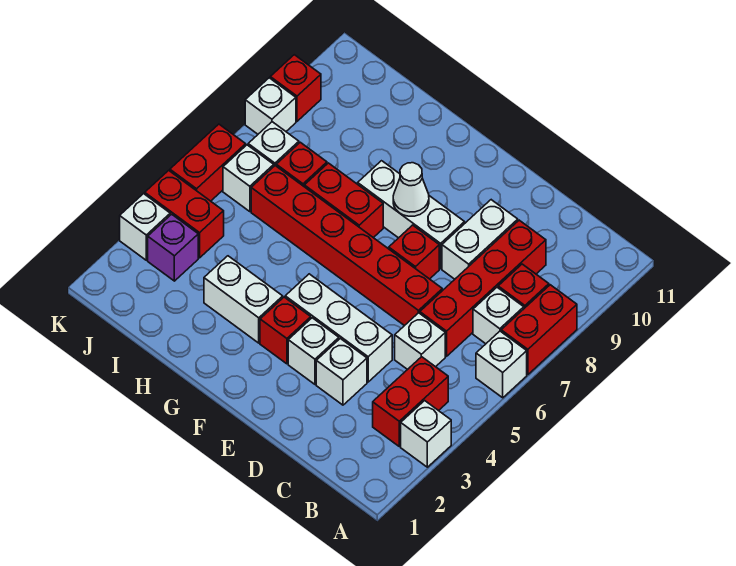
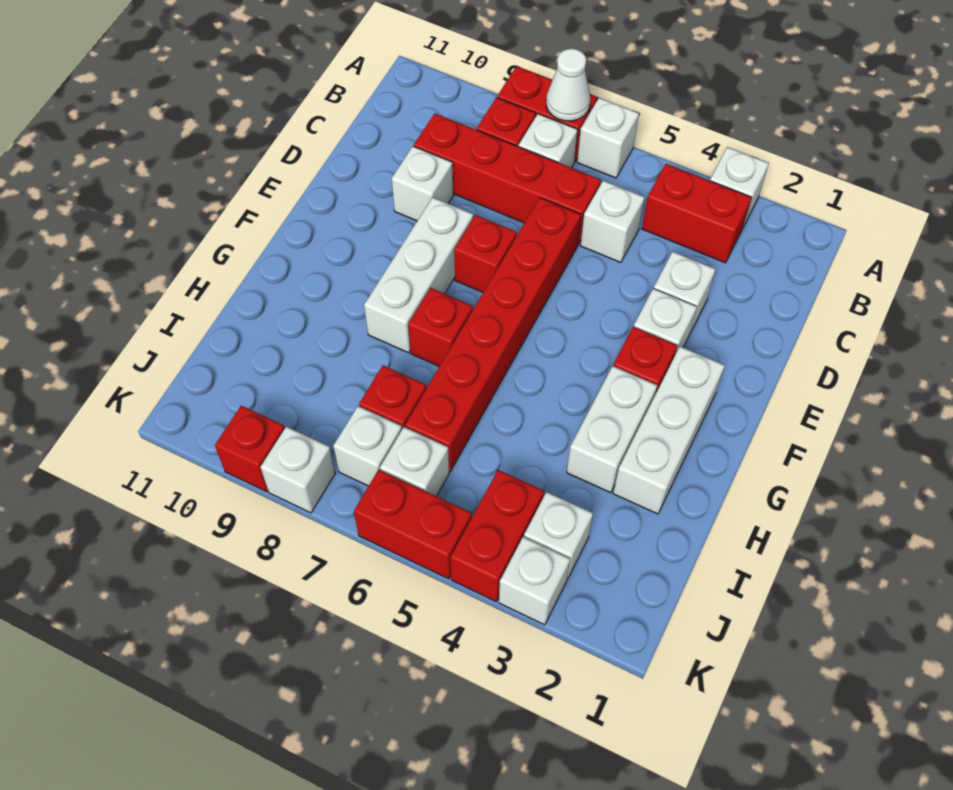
white 1x3 brick [285,274,392,382] -> white 1x3 brick moved to [613,346,725,514]
white 1x2 brick [442,200,518,279] -> white 1x1 brick [392,146,453,221]
white 1x1 cone [393,163,429,216] -> white 1x1 cone moved to [546,49,590,121]
red 1x2 brick [304,163,383,238] -> red 1x1 brick [408,288,473,366]
purple 1x1 brick [148,214,198,281] -> white 1x1 brick [524,492,593,579]

